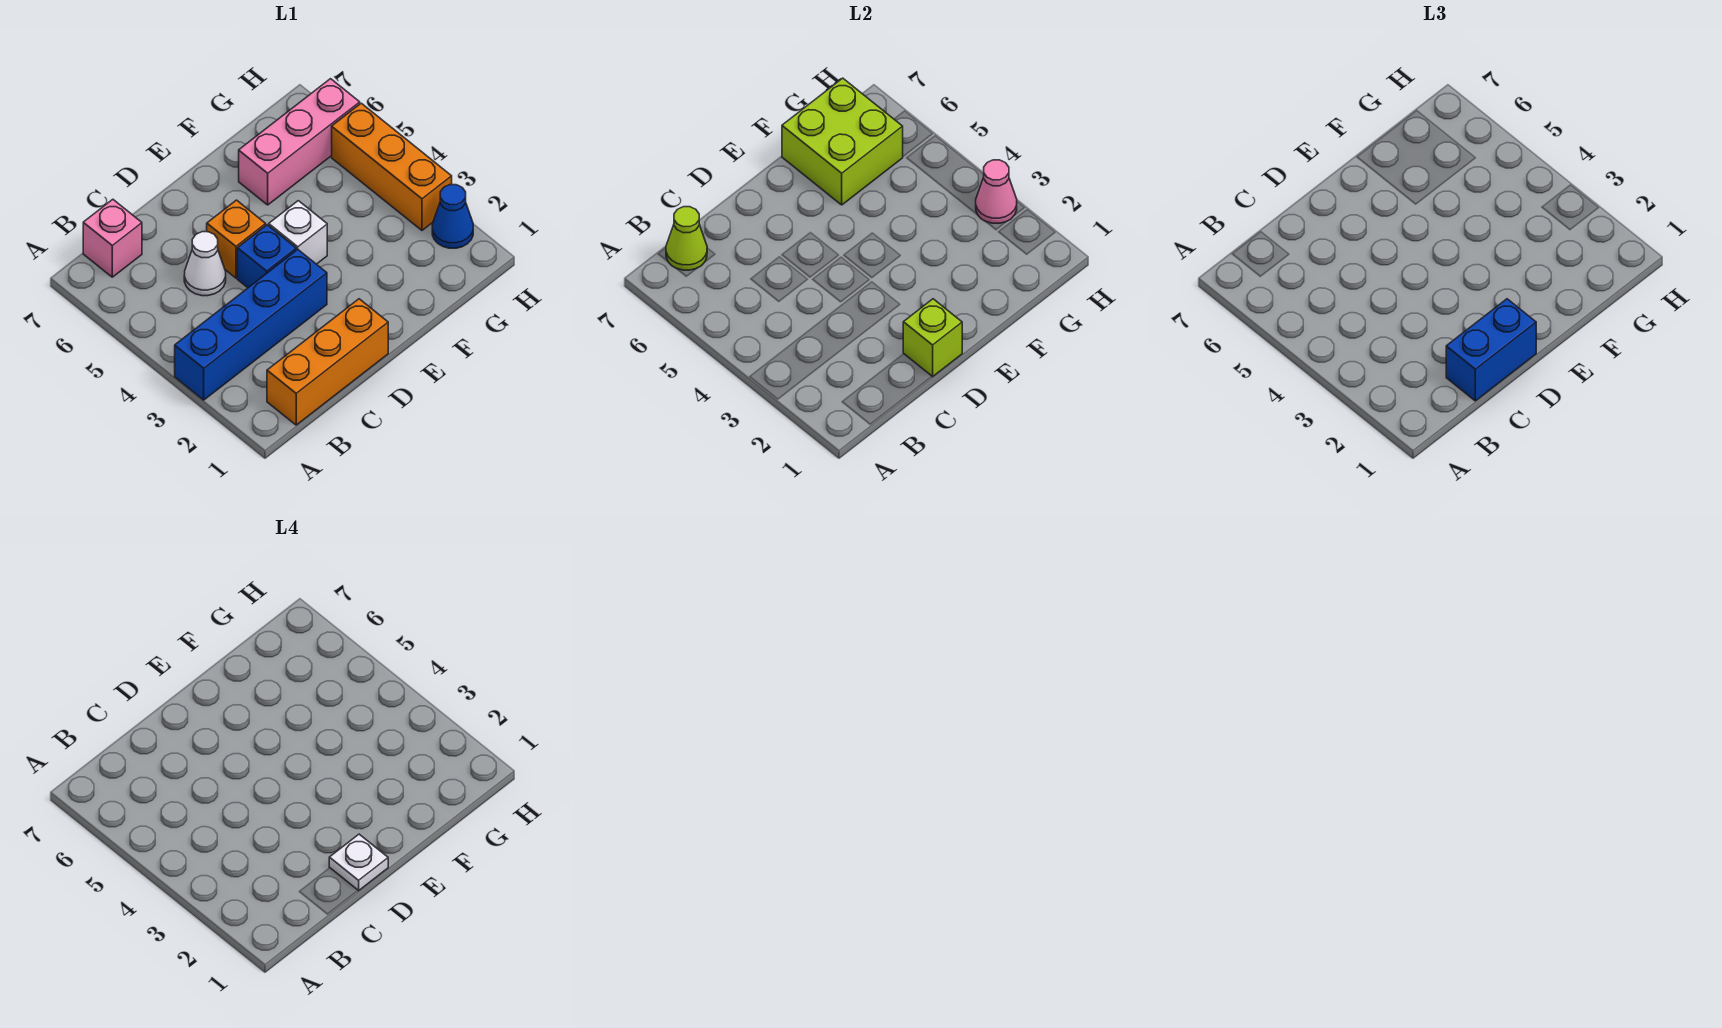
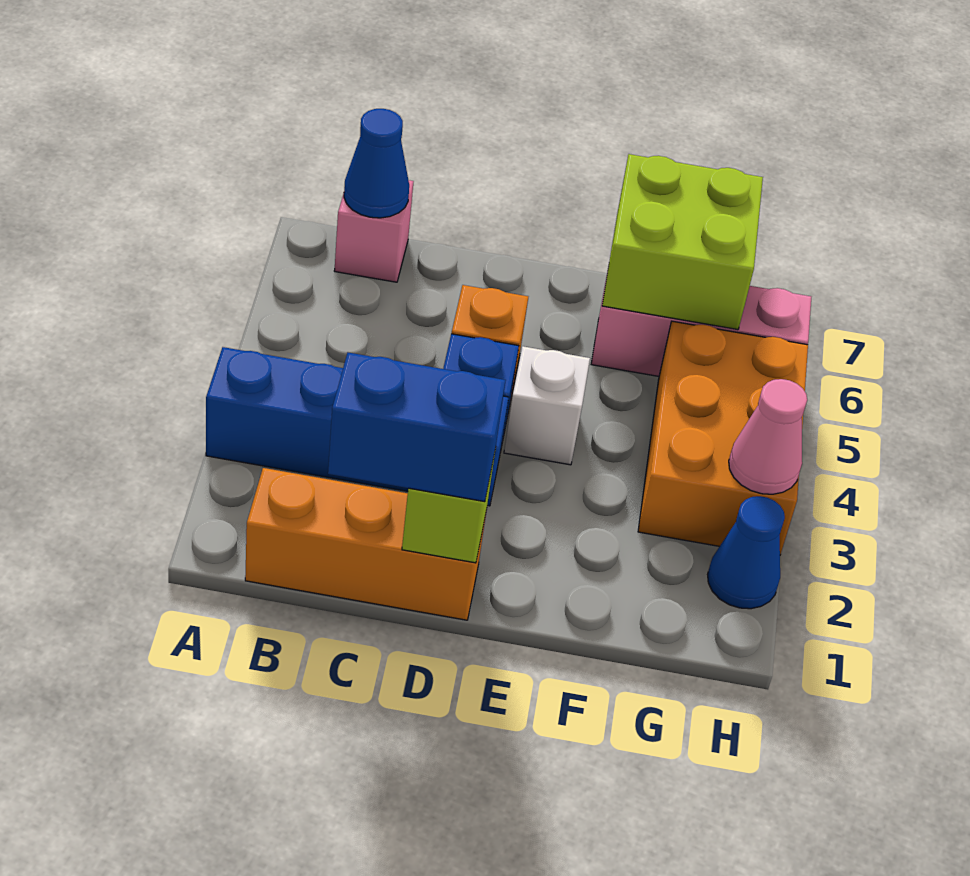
lime 1x1 cone [666,207,707,270] -> blue 1x1 cone [344,109,409,218]
white 1x1 cone [184,232,226,296] -> none
white 1x1 plate [329,834,388,891] -> none
orange 1x3 brick [332,103,452,230] -> orange 2x3 brick [638,321,808,555]

